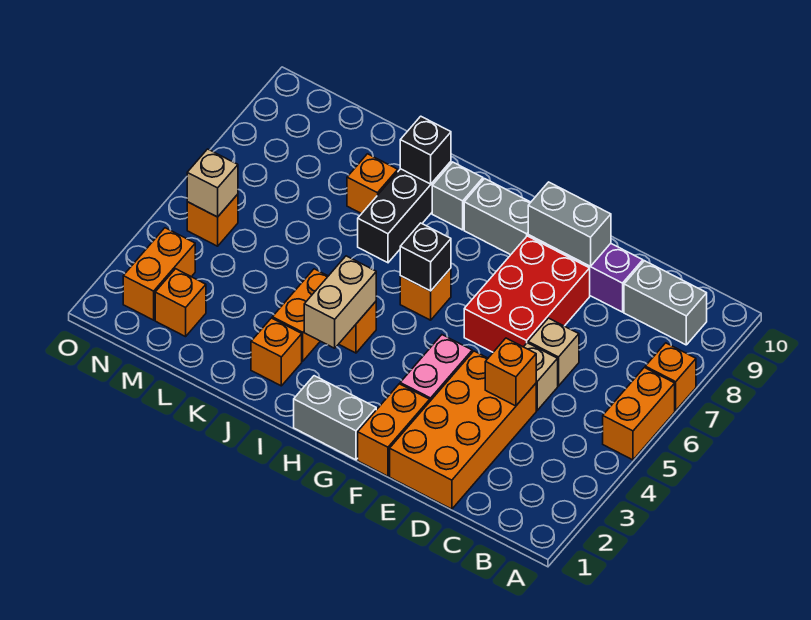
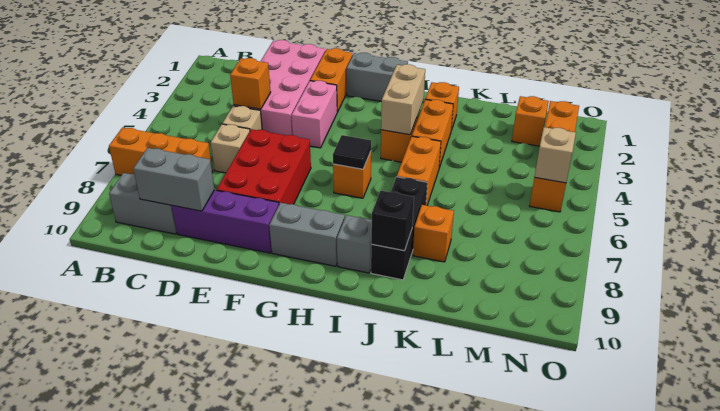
orange 1x2 brick [603,368,675,460] -> orange 1x2 brick moved to [397,136,441,206]
orange 1x1 brick [645,343,696,411] -> orange 1x3 brick [109,128,213,175]
orange 2x4 brick [390,351,536,509] -> pink 2x4 brick [234,40,326,135]
grey 1x2 brick [528,182,611,266] -> grey 1x2 brick moved to [133,148,214,211]
black 1x1 brick [400,223,451,291] -> black 1x1 tile [333,135,371,169]

